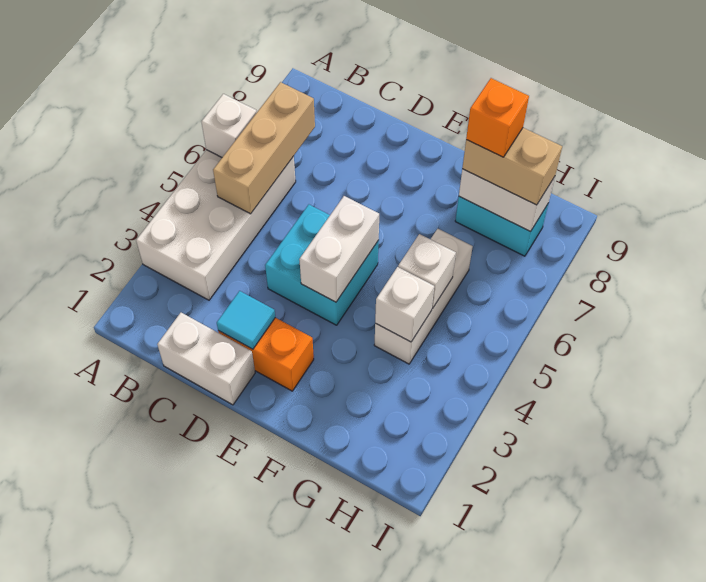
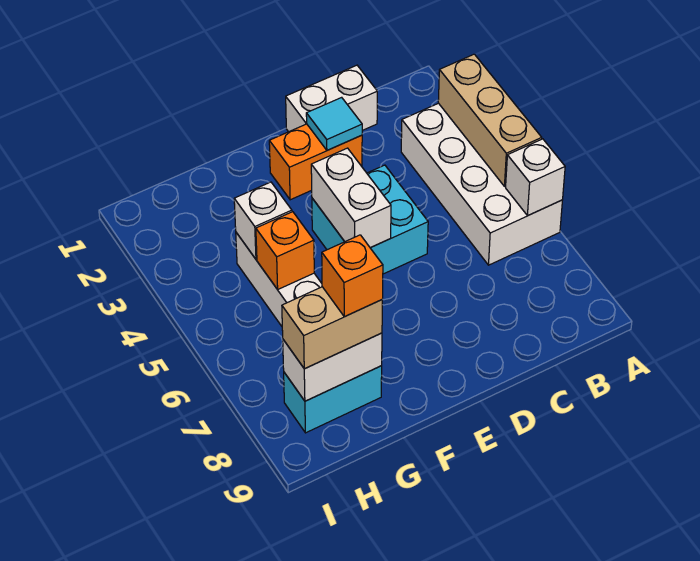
tan 1x3 brick [213,82,315,214] -> tan 1x3 brick moved to [438,54,542,186]
white 1x1 brick [398,234,456,308] -> orange 1x1 brick [256,212,314,289]

